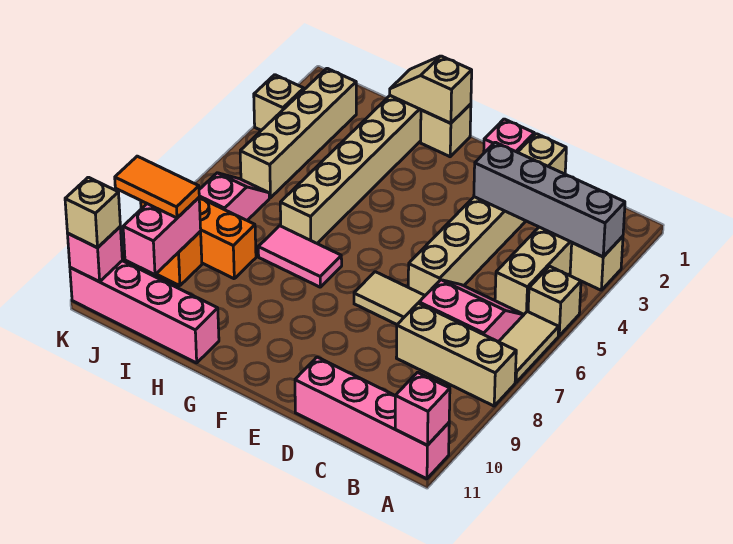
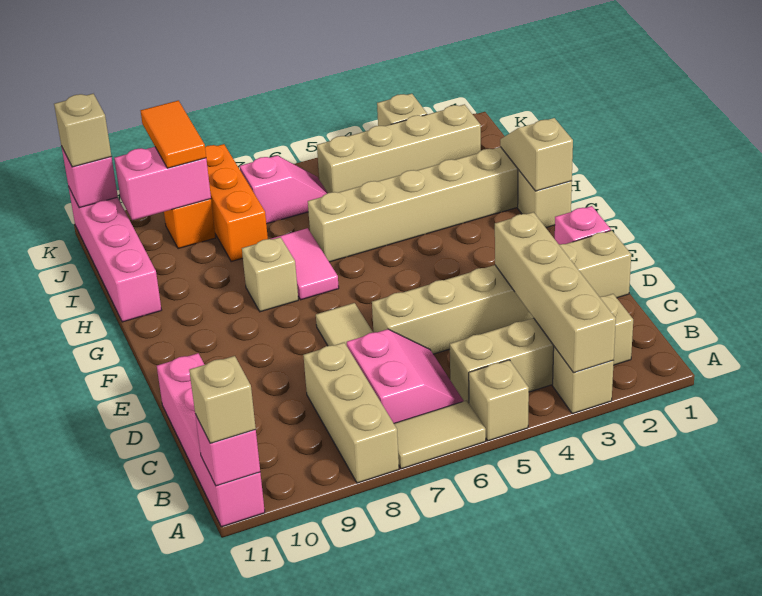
grey 1x4 brick [474,142,625,257] -> tan 1x4 brick [495,212,616,373]
none -> tan 1x1 brick [189,356,256,443]
none -> tan 1x1 brick [242,237,298,312]

